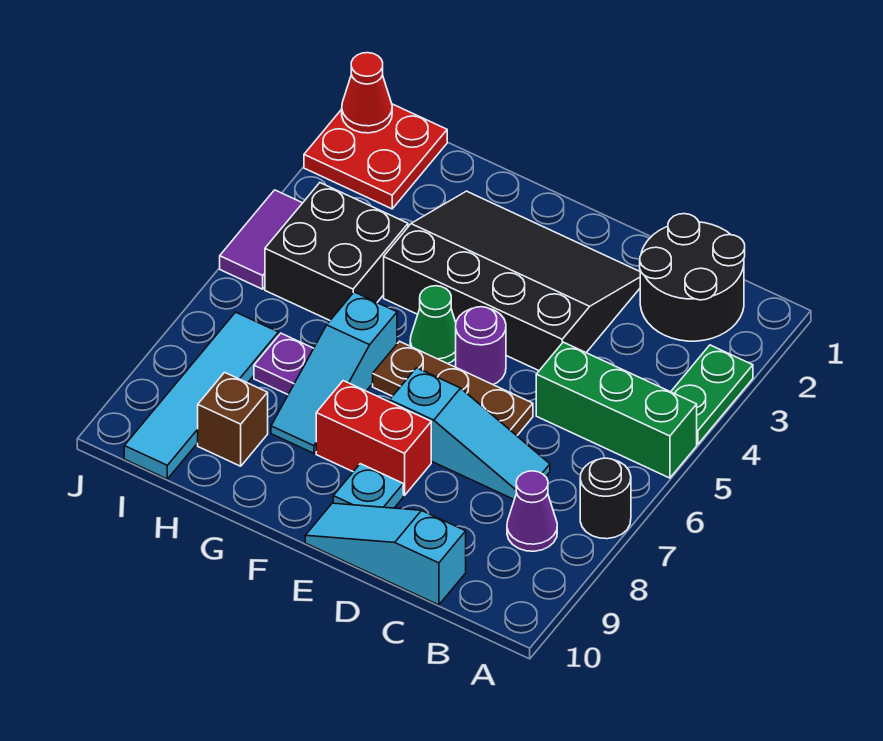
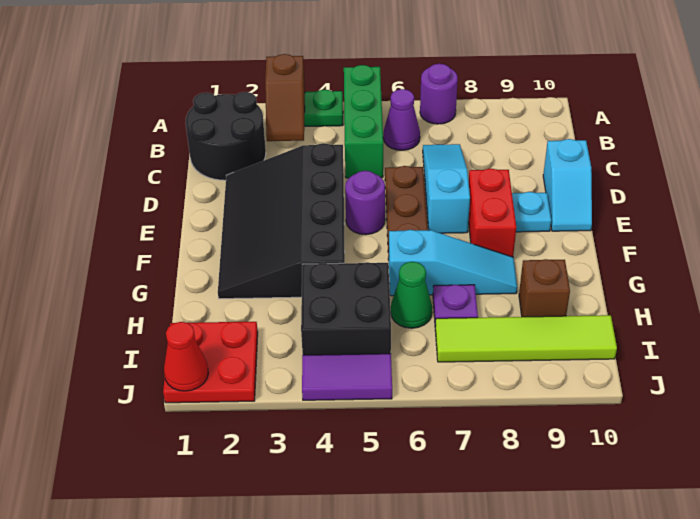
none -> brown 1x2 slope [265,54,305,141]
black 1x1 round brick [580,458,631,539] -> purple 1x1 round brick [420,64,458,124]
purple 1x1 cone [507,471,557,551] -> purple 1x1 cone moved to [383,89,420,150]
cyan 1x3 slope [305,503,466,605] -> cyan 1x2 slope [543,139,592,231]
green 1x1 cone [410,286,456,364] -> green 1x1 cone moved to [391,262,432,328]
cyan 1x4 tile [124,312,279,479] -> lime 1x4 tile [435,315,617,362]

